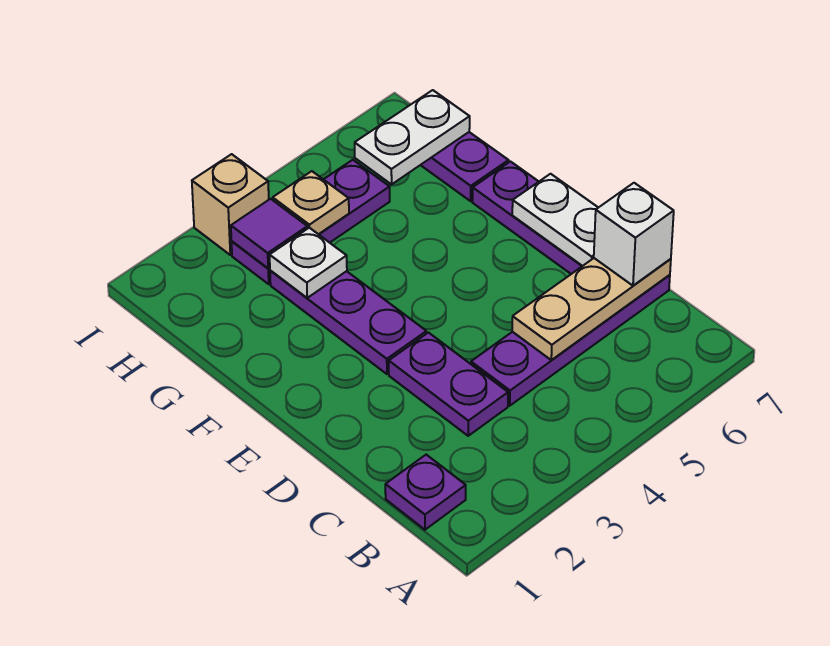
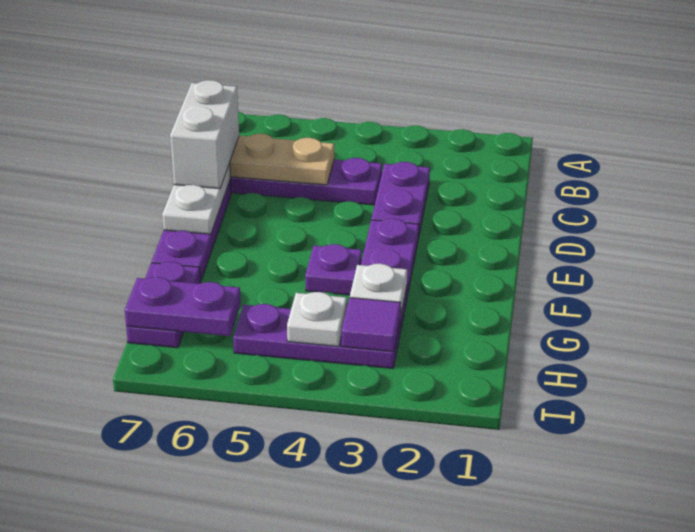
purple 1x1 plate [385,455,466,530] -> purple 1x1 plate moved to [305,244,362,295]
white 1x1 brick [594,183,674,286] -> white 1x2 brick [170,80,239,189]
tan 1x1 plate [273,171,349,234] -> white 1x1 plate [287,292,347,347]
white 1x2 plate [355,90,470,184] -> purple 1x2 plate [125,277,241,336]
tan 1x1 brick [192,154,269,255] -> none

